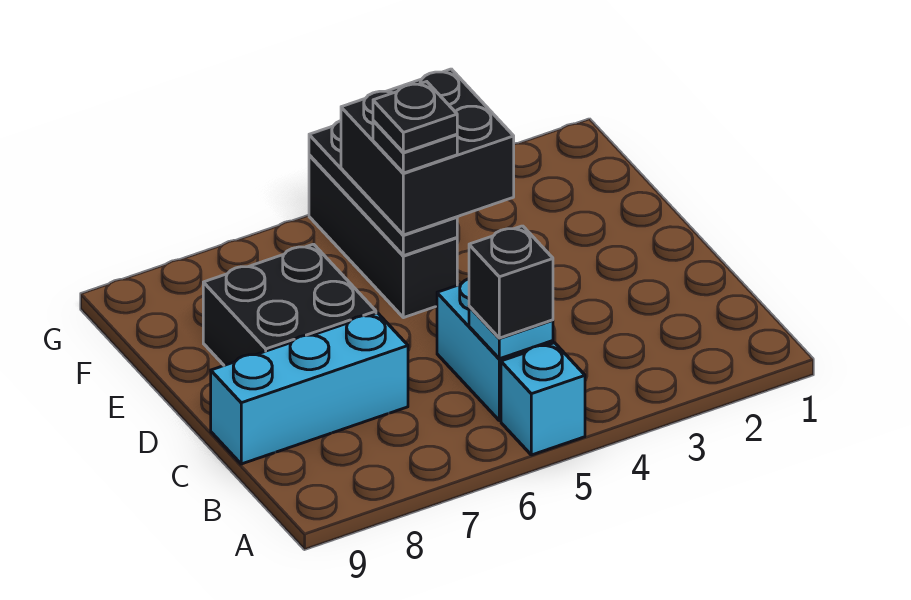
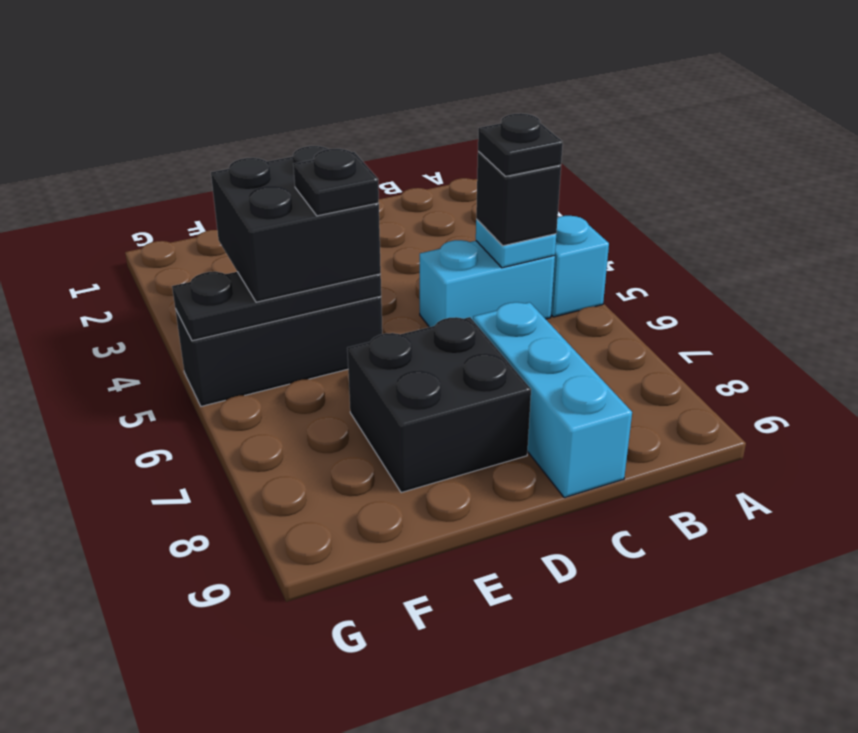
black 1x1 plate [373,82,457,153] -> black 1x1 plate moved to [478,113,563,176]

